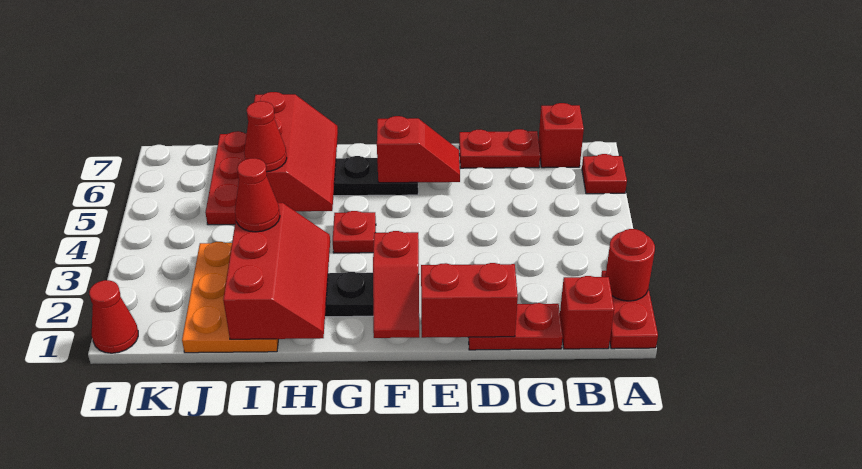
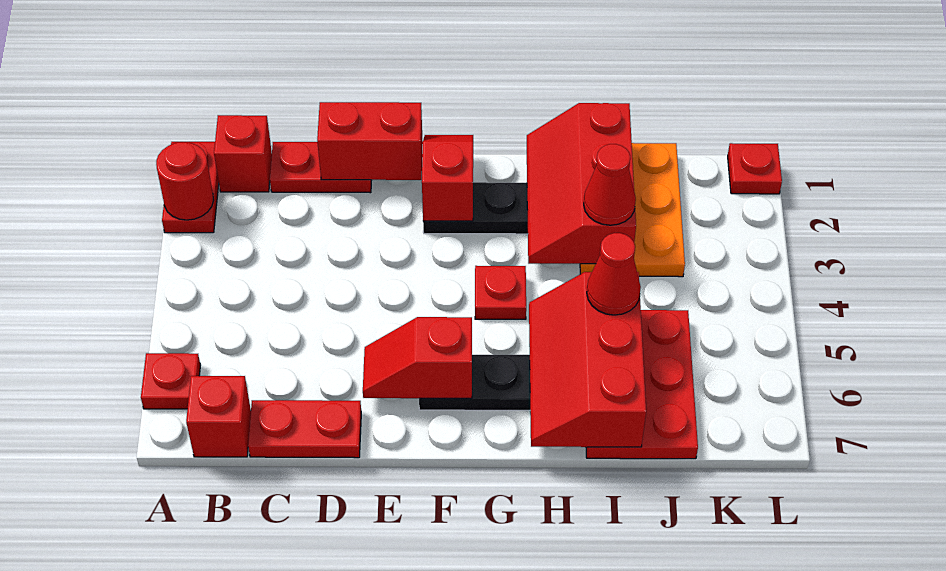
red 1x1 cone [89,280,138,353] -> red 1x1 plate [728,143,782,194]

